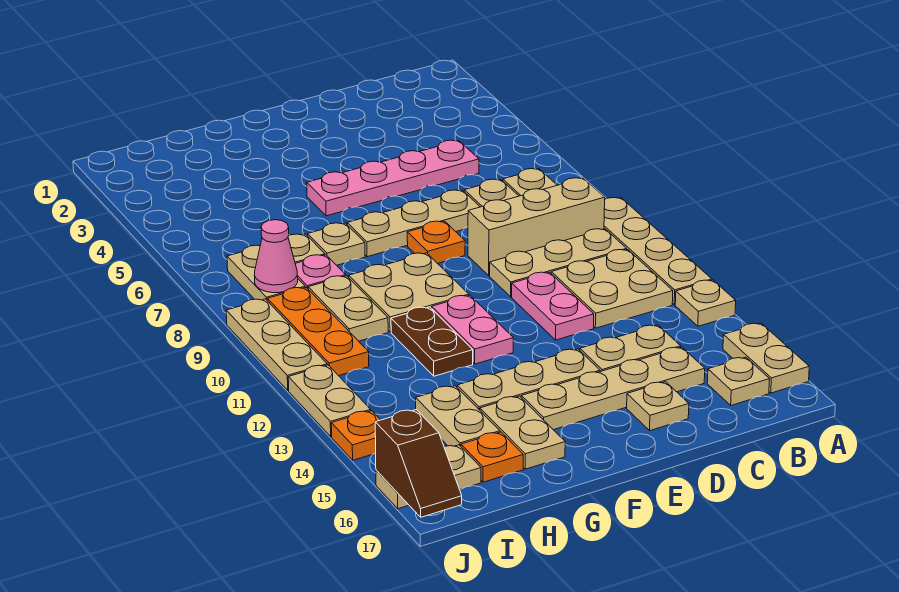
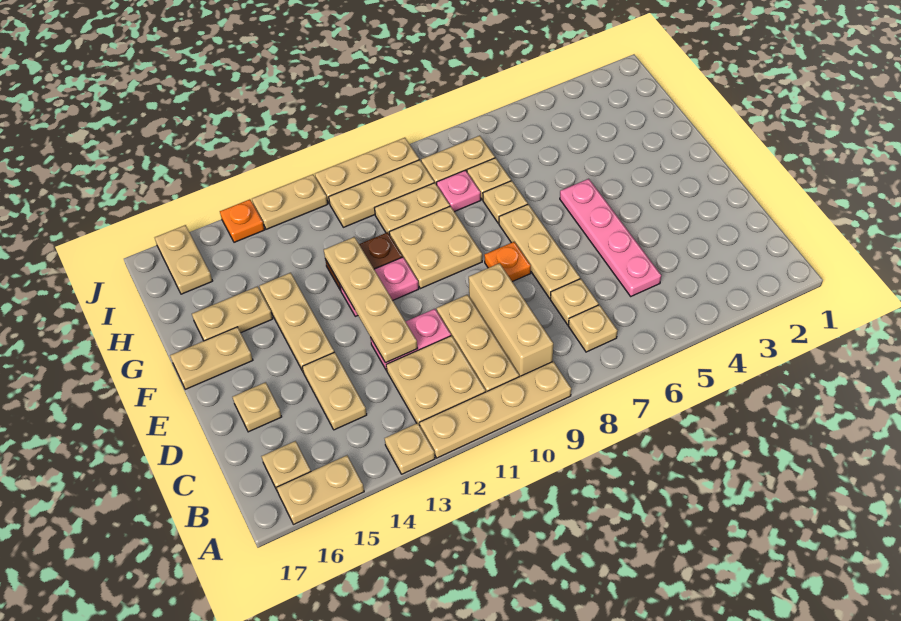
tan 1x4 plate [521,347,705,430] -> tan 1x4 plate moved to [324,237,418,363]
tan 1x2 plate [416,386,500,446] -> tan 1x2 plate moved to [170,327,253,389]
orange 1x1 plate [461,432,523,482] -> none
pink 1x1 cone [254,220,298,293] -> none
orange 1x3 plate [267,287,369,376] -> tan 1x3 plate [329,160,434,227]
brown 1x2 slope [375,410,462,517] -> none

